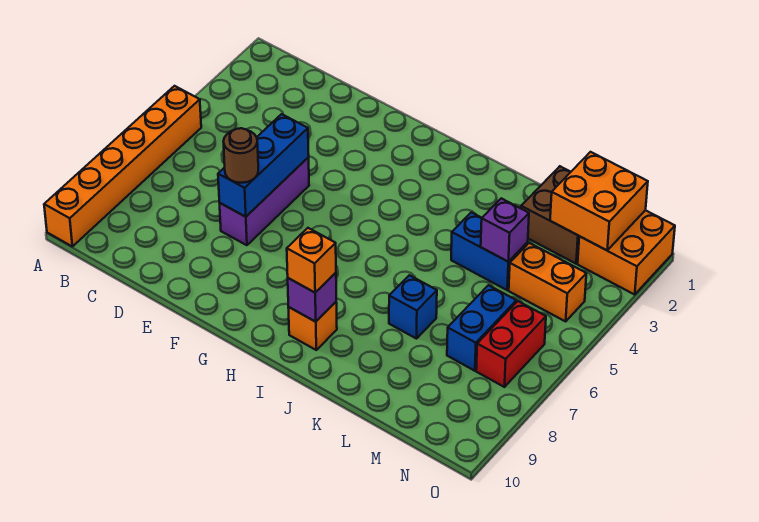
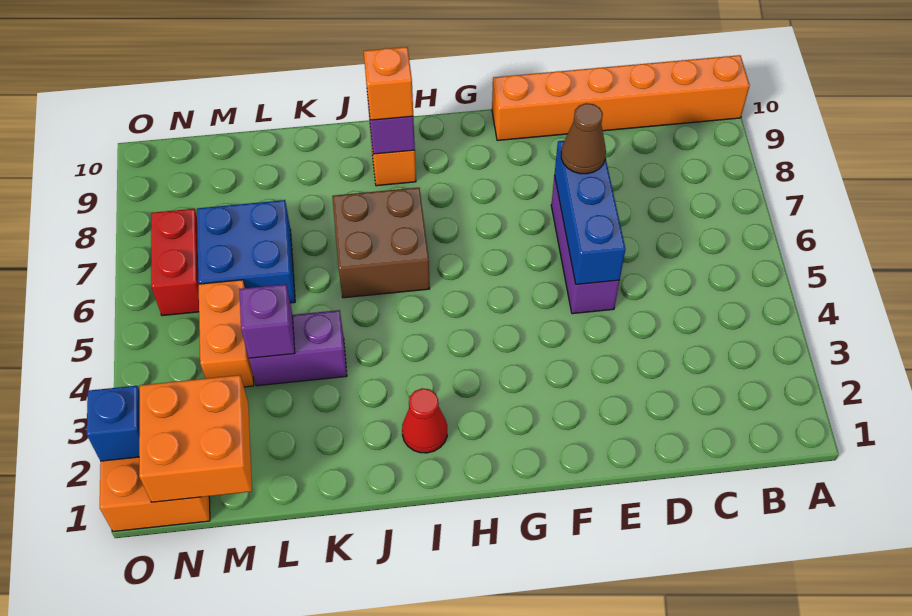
orange 1x6 brick [44,86,201,246] -> orange 1x6 brick turned to [492,55,750,141]
brown 1x1 round brick [223,128,258,183] -> brown 1x1 cone [561,103,606,174]
none -> red 1x1 cone [402,388,447,453]
blue 1x2 brick [451,212,528,290] -> purple 1x2 brick [249,310,347,386]
blue 1x1 brick [389,275,437,339] -> blue 1x1 brick moved to [87,386,140,461]
brown 2x2 brick [521,166,579,264] -> brown 2x2 brick moved to [332,188,430,298]
orange 1x2 brick [509,243,586,321] -> orange 1x2 brick turned to [199,280,254,387]
blue 1x2 brick [447,285,516,371] -> blue 2x2 brick [197,200,295,303]

